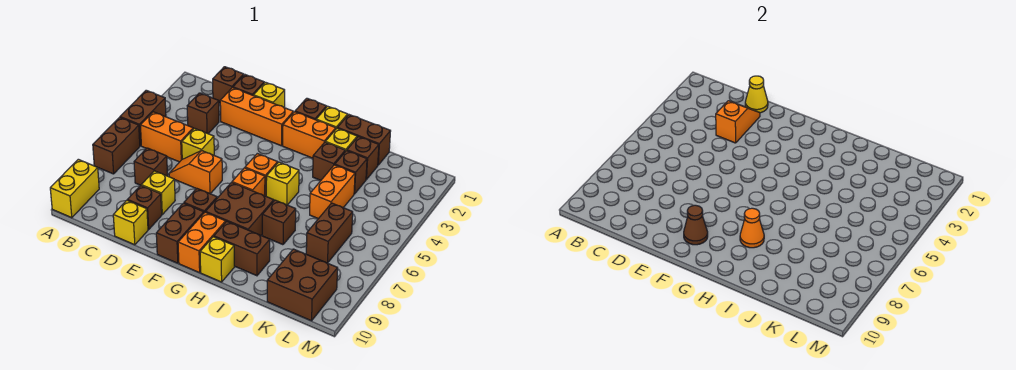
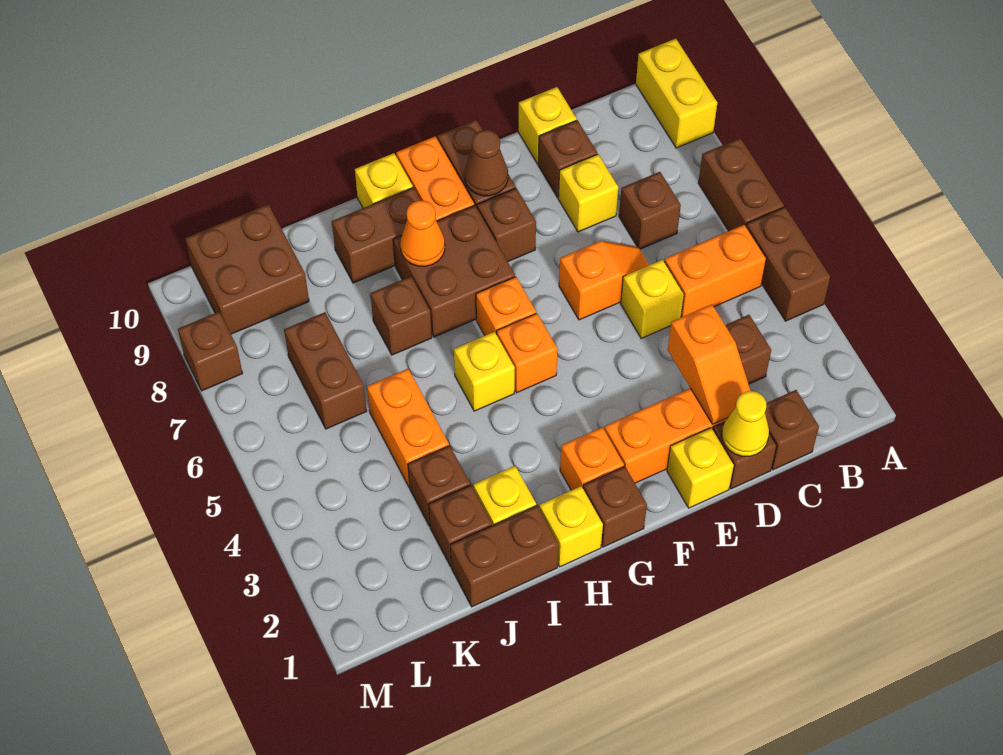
orange 1x2 brick [283,112,336,158] -> orange 1x1 brick [560,427,624,490]
brown 1x1 brick [313,142,345,180] -> brown 1x1 brick moved to [178,312,243,391]

